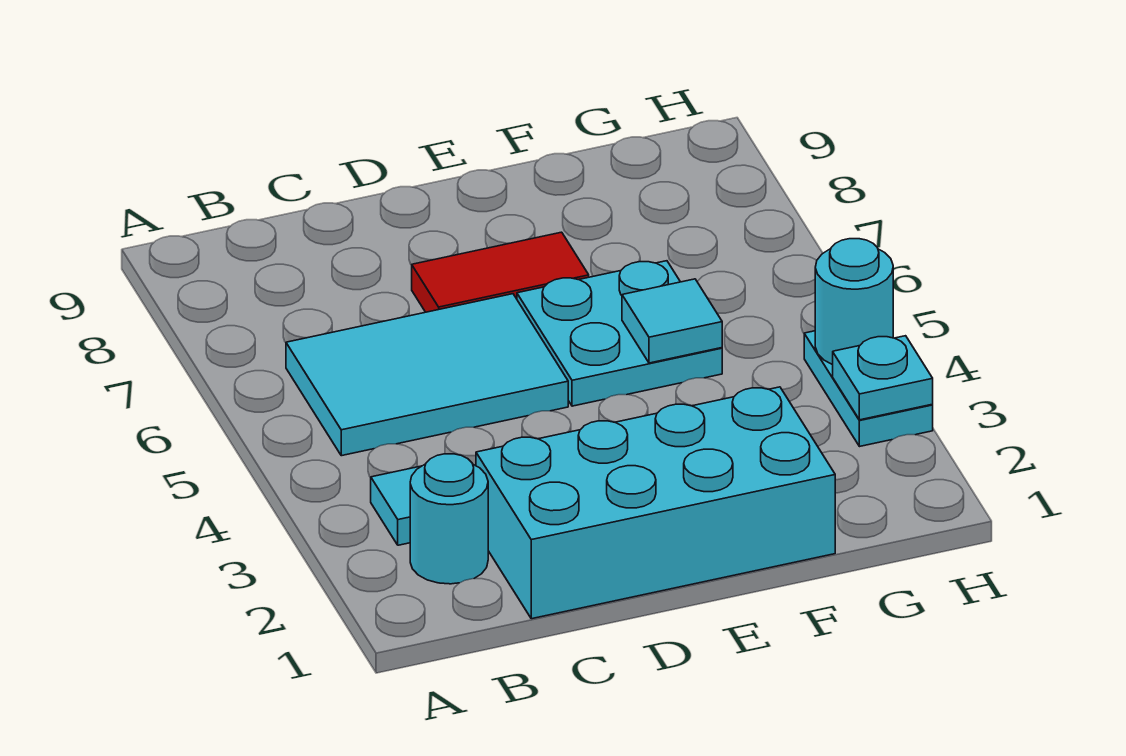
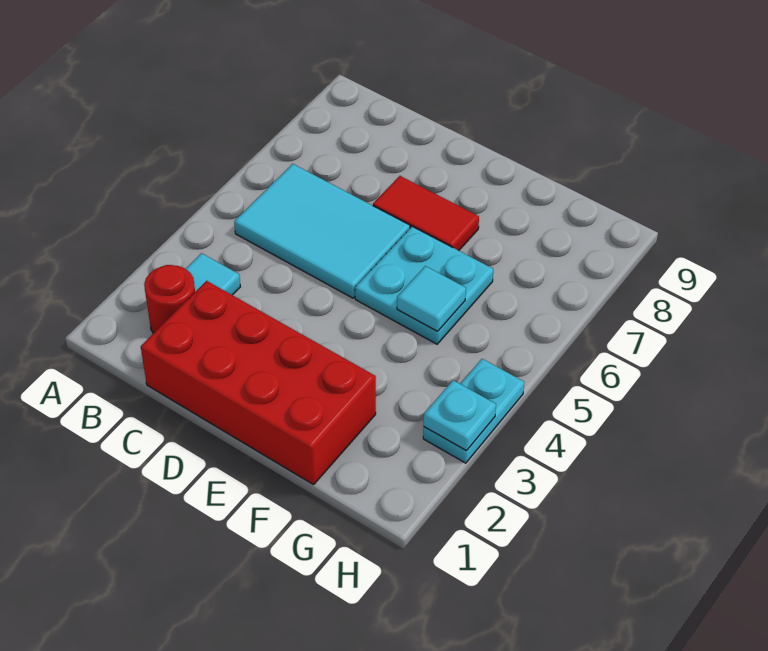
cyan 1x1 round brick [410,454,488,584] -> red 1x1 round brick [144,265,195,333]
cyan 2x4 brick [476,387,835,619] -> red 2x4 brick [141,281,376,485]
cyan 1x1 round brick [815,239,893,365] -> none

